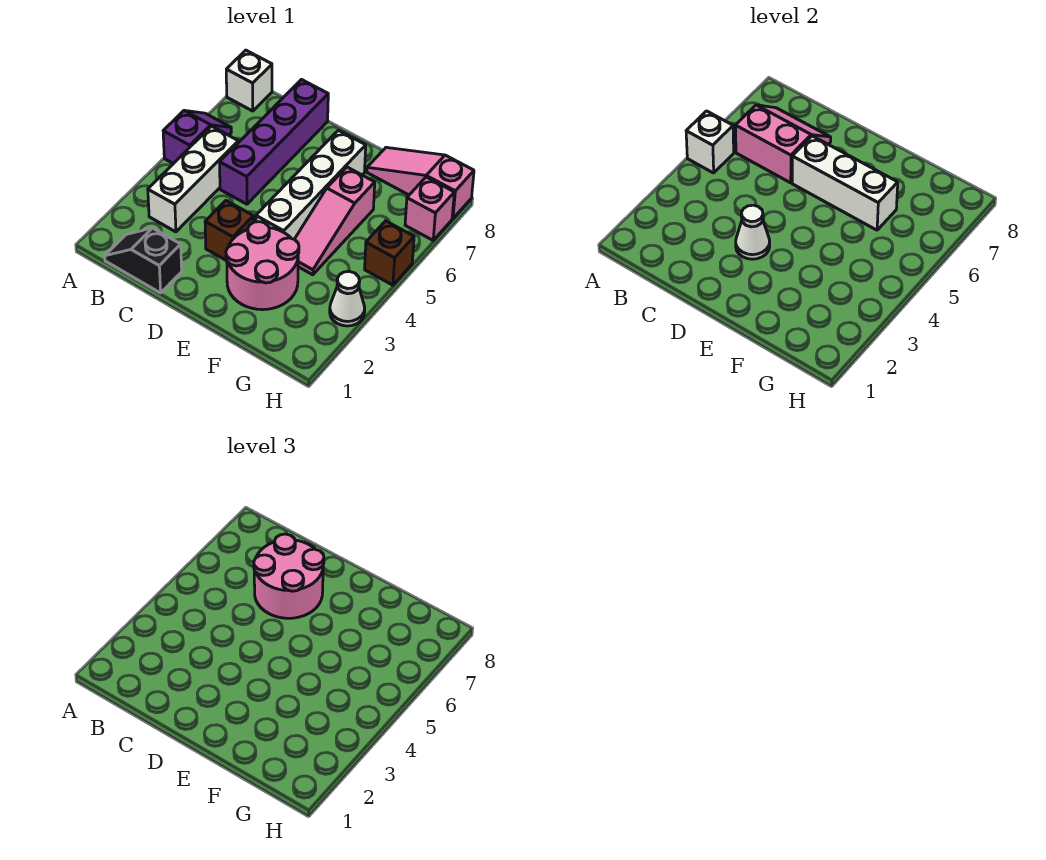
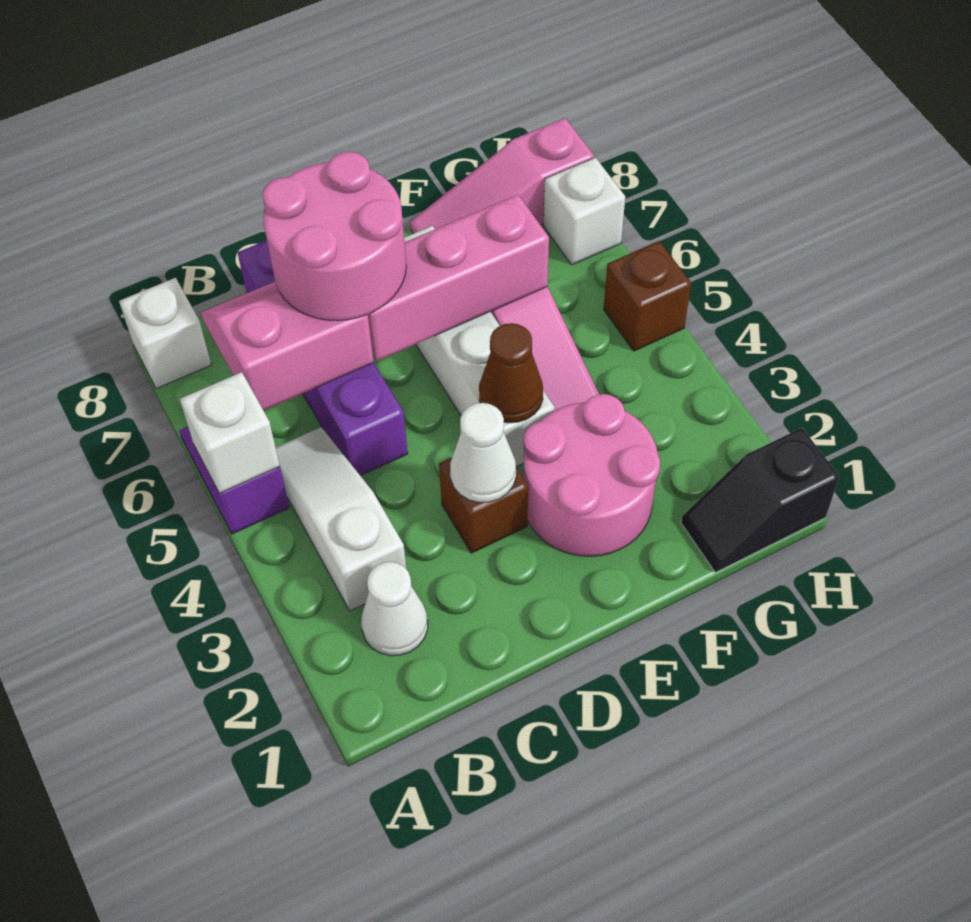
black 1x2 slope [105,228,182,293] -> black 1x2 slope moved to [681,428,839,572]
white 1x3 brick [148,126,238,232] -> white 1x3 slope [276,427,406,611]
white 1x3 brick [792,136,898,230] -> pink 1x3 brick [368,195,549,361]
none -> brown 1x1 cone [479,323,543,423]
white 1x1 cone [330,271,365,326] -> white 1x1 cone moved to [361,562,428,656]
pink 1x1 brick [405,177,454,240] -> white 1x1 brick [544,158,625,265]

